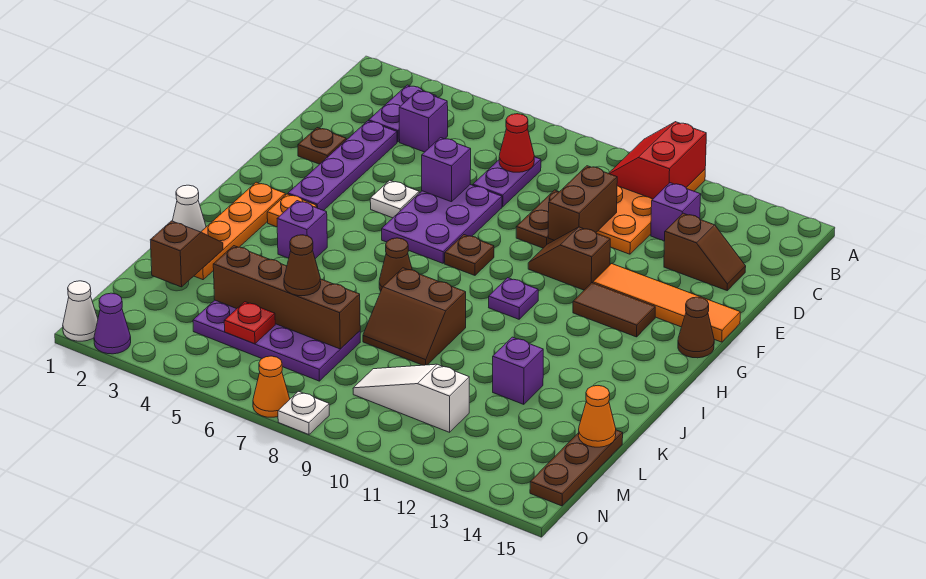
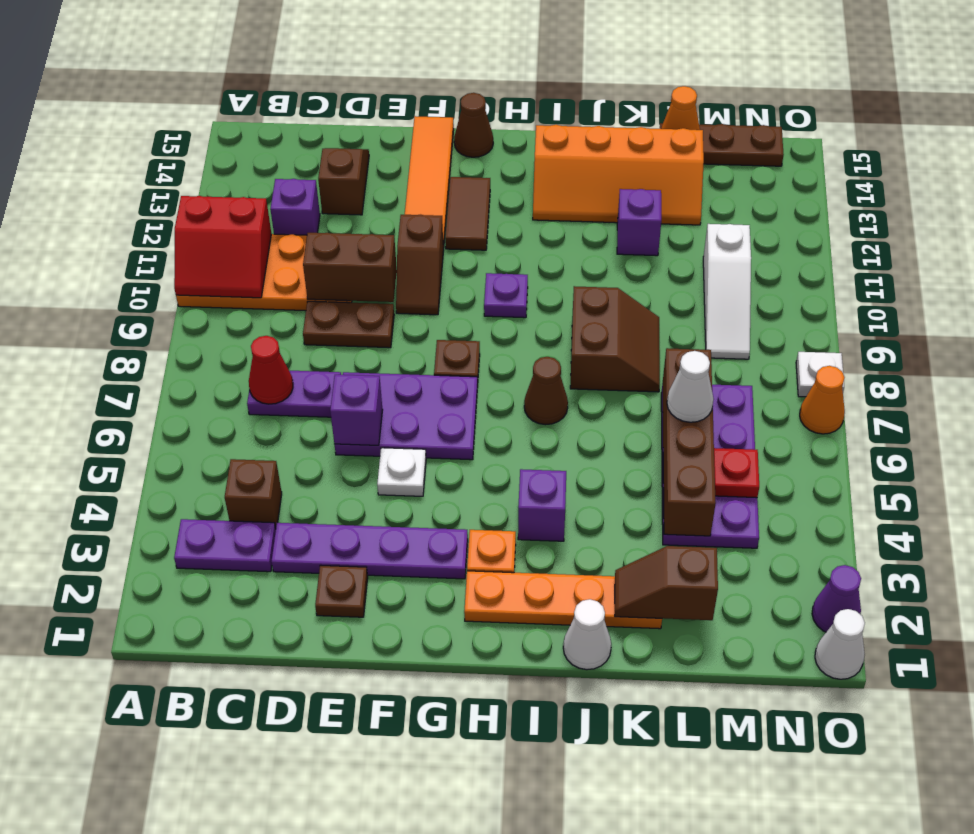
purple 1x1 brick [399,90,448,152] -> brown 1x1 brick [225,459,282,528]
none -> orange 2x4 slope [533,125,704,225]
brown 1x1 cone [284,235,321,296] -> white 1x1 cone [667,351,714,422]

